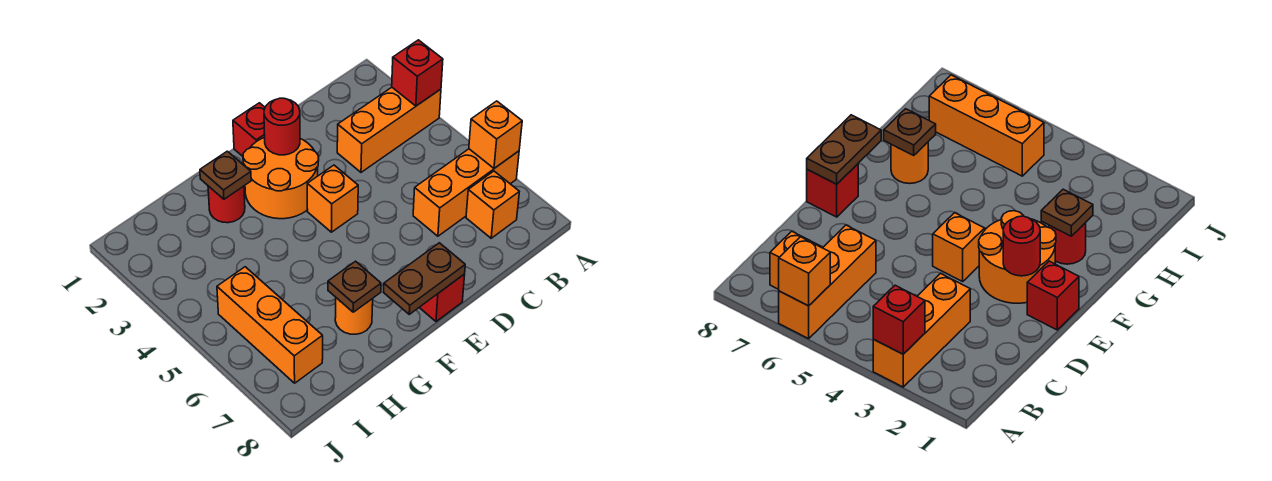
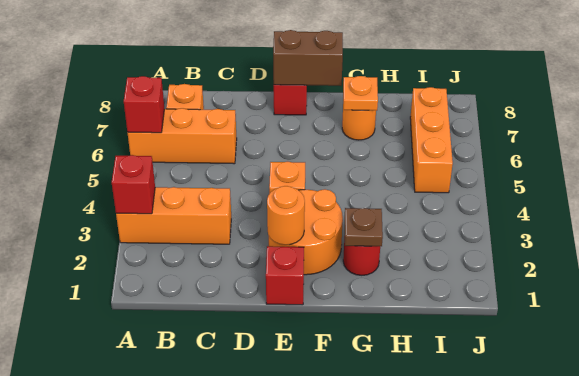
orange 1x1 brick [469,101,522,168] -> red 1x1 brick [124,76,164,133]
red 1x1 round brick [264,98,300,155] -> orange 1x1 round brick [267,186,305,245]
brown 1x2 plate [384,243,465,314] -> brown 1x2 brick [273,30,343,86]
brown 1x1 plate [328,261,381,312] -> orange 1x1 plate [343,76,378,111]

